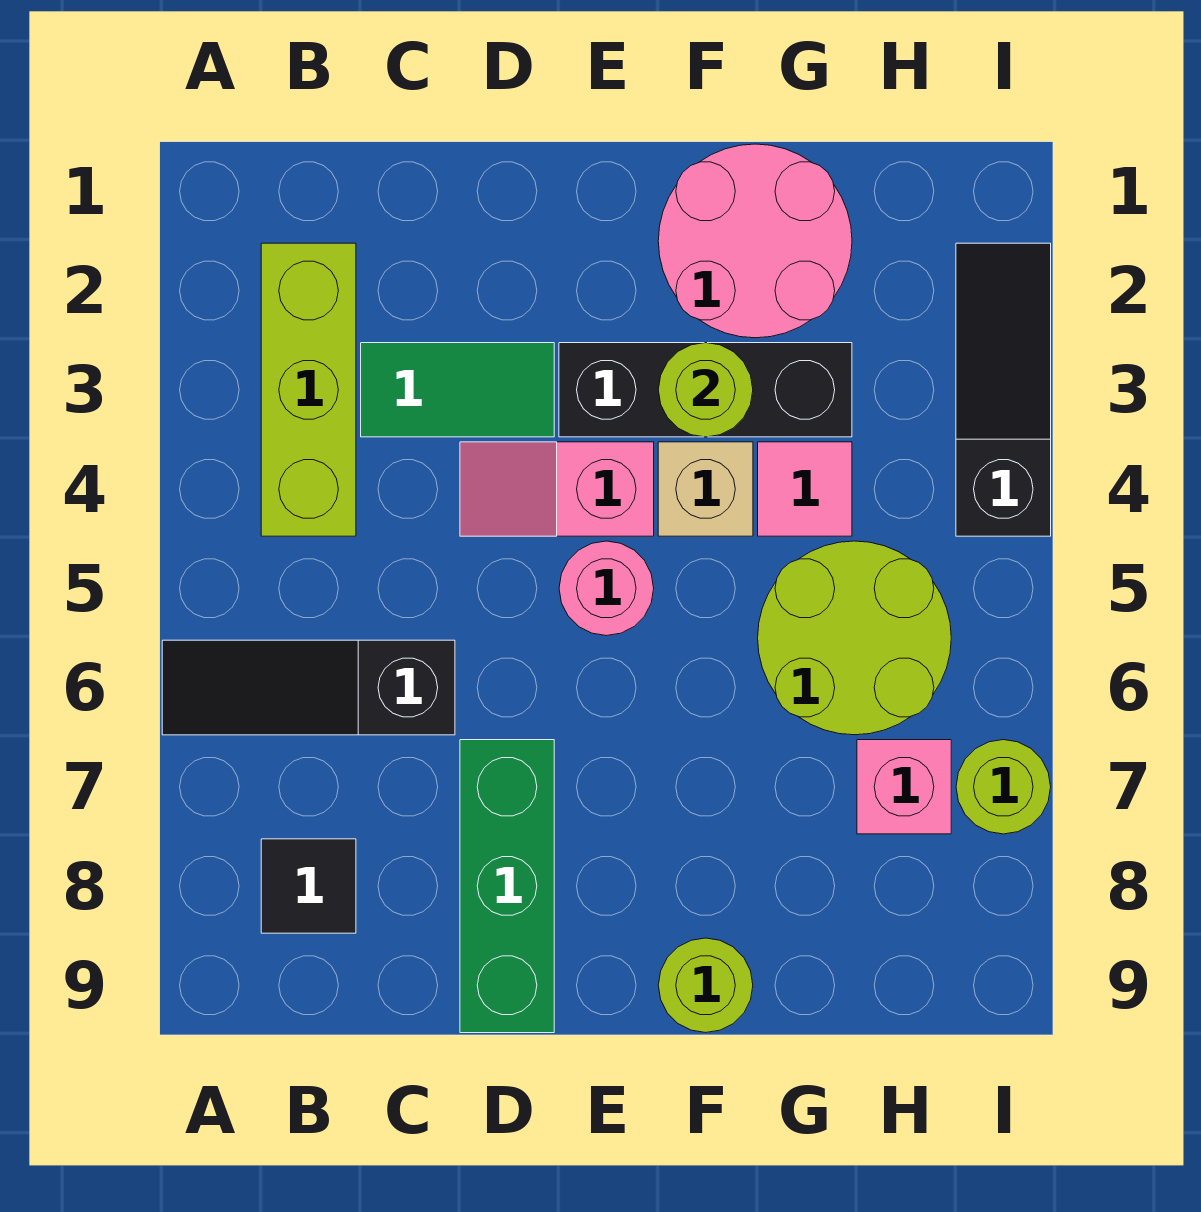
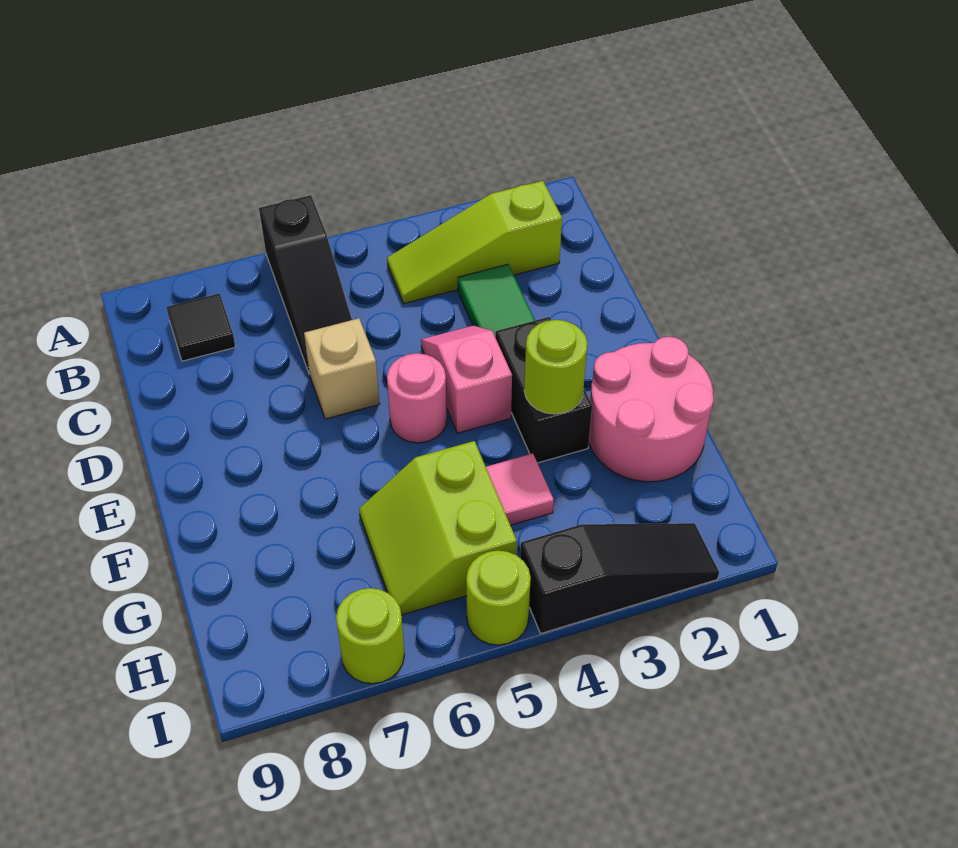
black 1x3 slope [162,640,455,735] -> black 1x3 slope turned to [259,195,352,374]
lime 1x3 brick [261,243,356,536] -> lime 1x3 slope [387,181,562,304]
green 1x3 brick [460,740,554,1033] -> none
black 1x3 brick [559,343,852,437] -> black 1x2 brick [495,317,592,463]
tan 1x1 brick [658,442,753,536] -> tan 1x1 brick moved to [304,318,379,419]
lime 1x1 round brick [658,938,753,1033] -> lime 1x1 round brick moved to [466,550,531,645]
lime 2x2 round brick [758,541,951,735] -> lime 2x2 slope [359,441,517,615]
pink 1x1 brick [857,740,951,834] -> none

